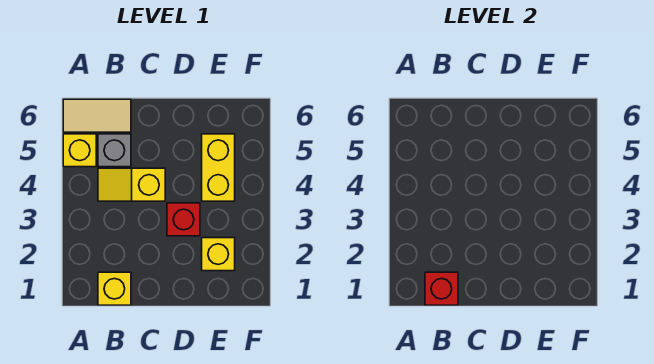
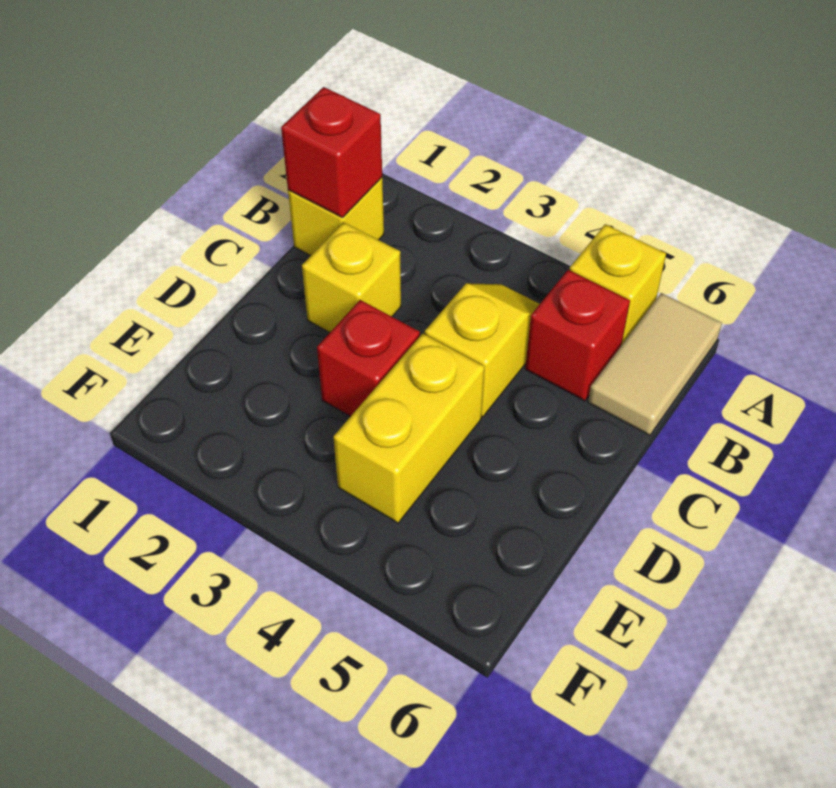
grey 1x1 brick [98,134,131,167] -> red 1x1 brick [525,270,630,401]
yellow 1x1 brick [202,238,235,271] -> yellow 1x1 brick moved to [302,222,401,333]
yellow 1x2 brick [202,134,235,201] -> yellow 1x2 brick turned to [334,334,484,523]

